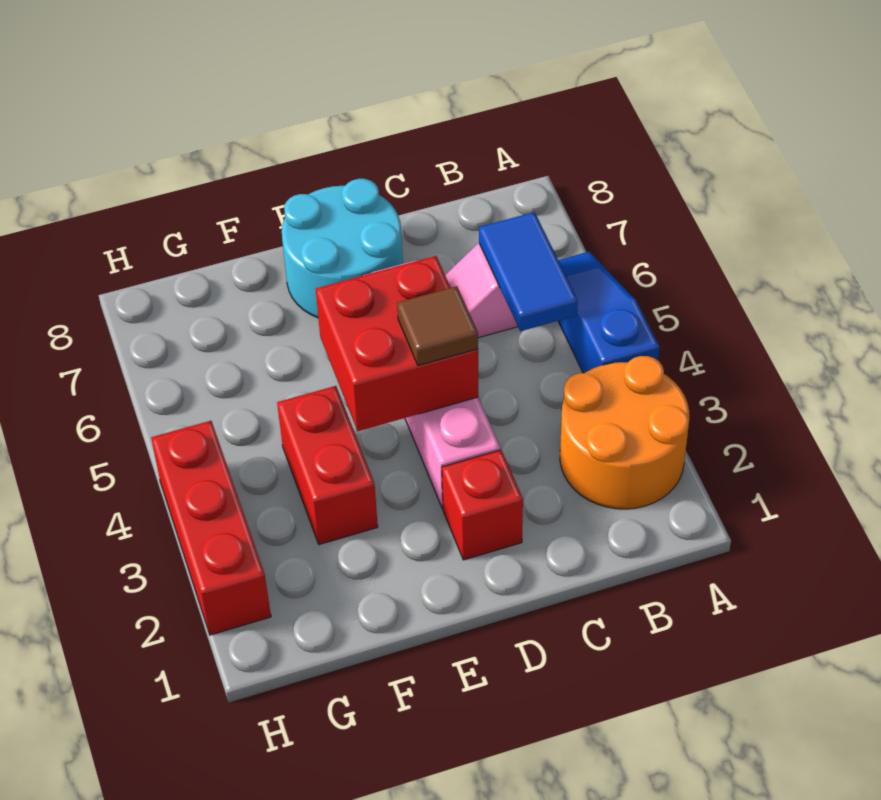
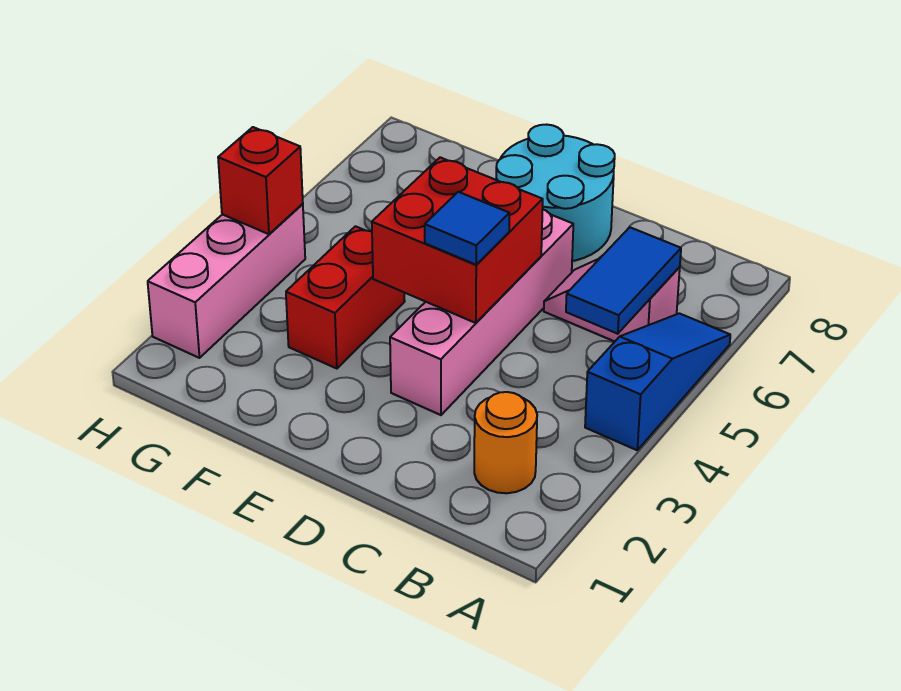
orange 2x2 round brick [560,356,689,509] -> orange 1x1 round brick [474,392,537,493]
red 1x1 brick [442,450,523,560] -> red 1x1 brick moved to [218,127,303,234]
brown 1x1 tile [397,286,478,366] -> blue 1x1 tile [425,192,509,265]
red 1x3 brick [151,421,271,635] -> pink 1x3 brick [148,204,305,358]

